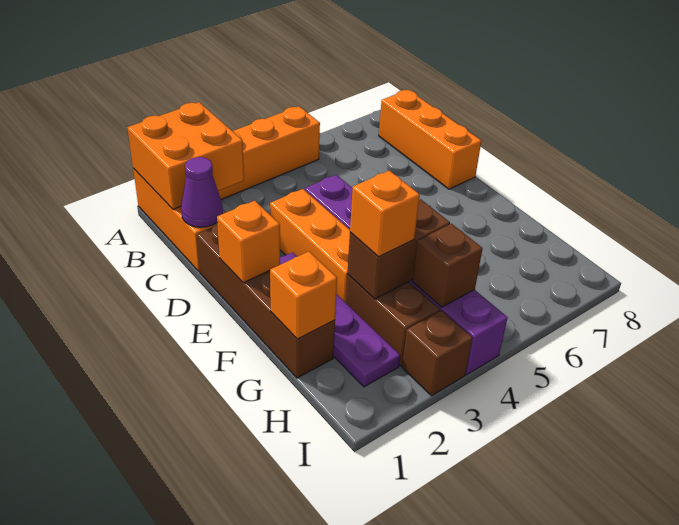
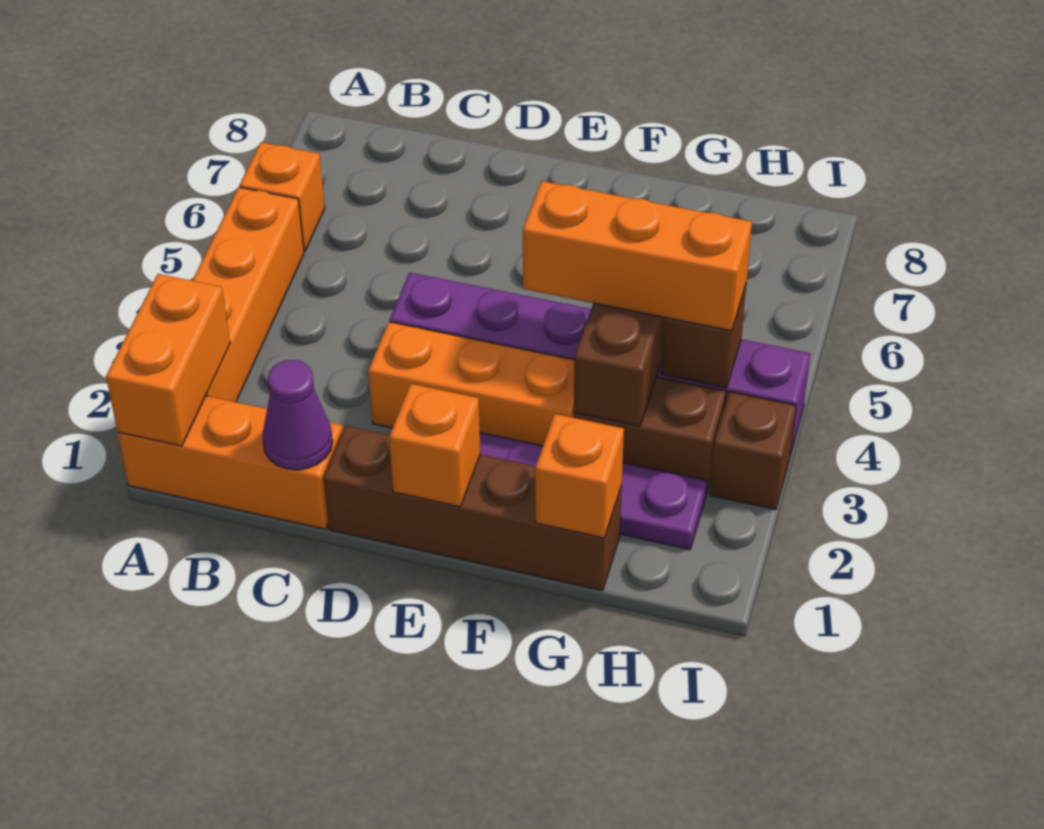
orange 2x2 brick [127,102,244,209] -> orange 1x2 brick [106,274,230,446]
orange 1x3 brick [379,90,481,189] -> orange 1x3 brick moved to [523,181,752,331]
orange 1x1 brick [350,171,420,257] -> orange 1x1 brick moved to [240,142,325,251]

